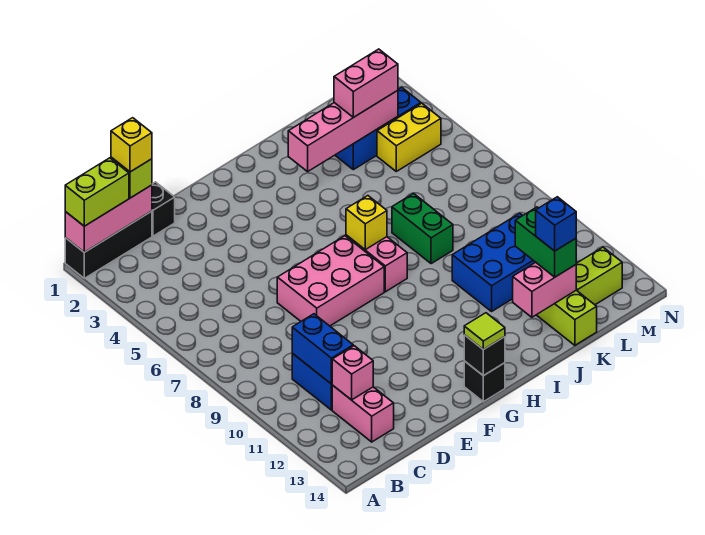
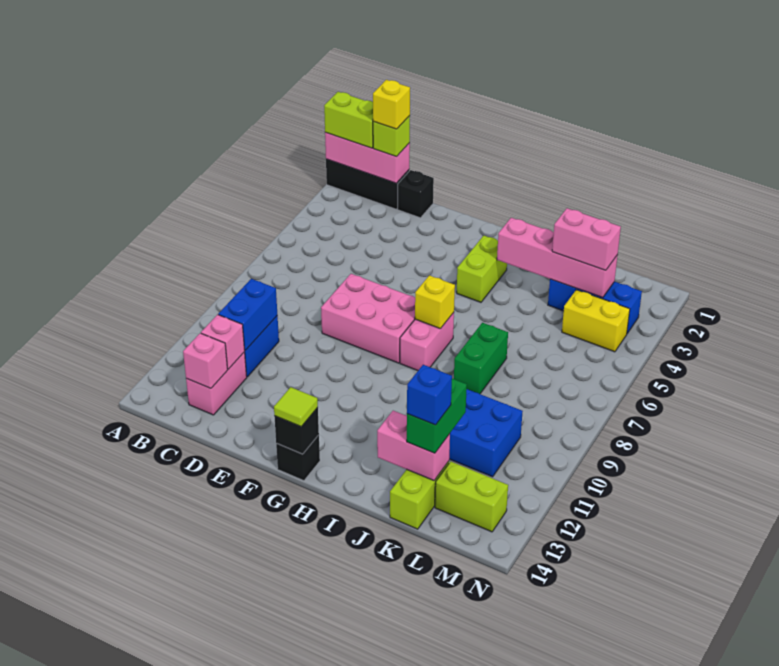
none -> pink 1x1 brick [183,333,228,388]
none -> lime 1x2 brick [457,236,507,302]

